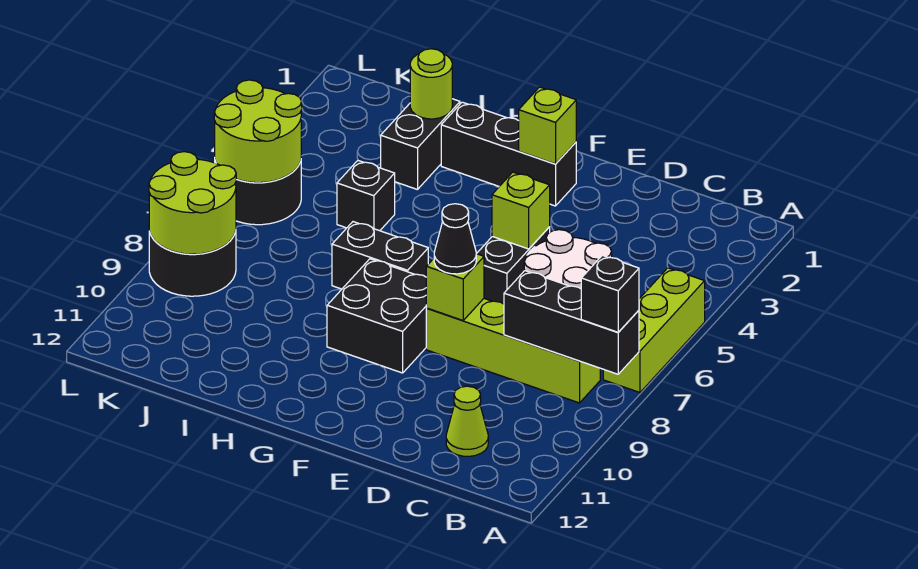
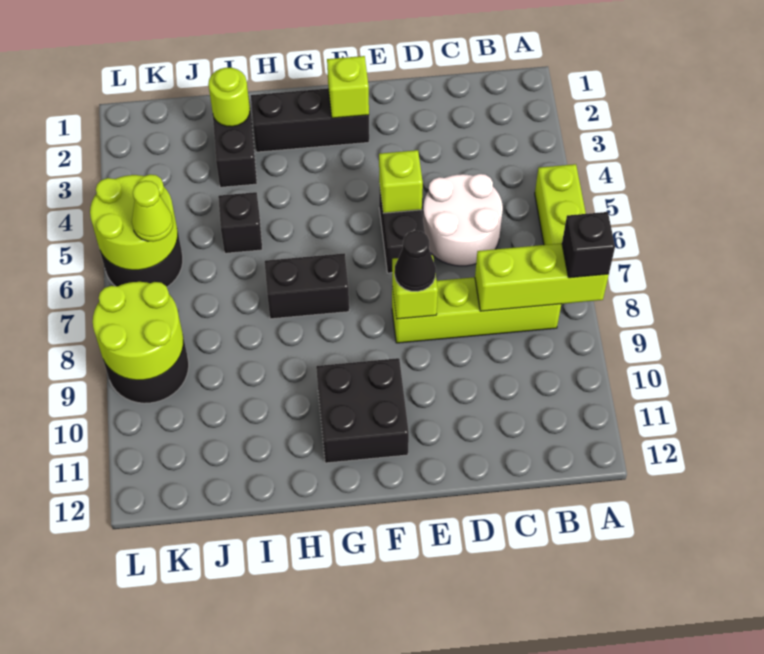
black 1x3 brick [504,271,639,374] -> lime 1x3 brick [475,243,609,311]
lime 1x1 cone [446,386,488,456] -> lime 1x1 cone moved to [132,181,173,242]
black 2x2 brick [327,259,426,373] -> black 2x2 brick moved to [316,358,409,463]

